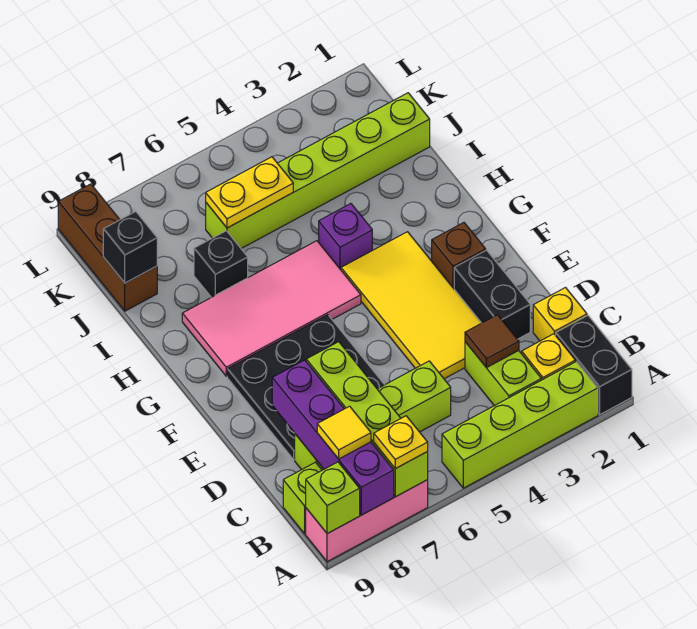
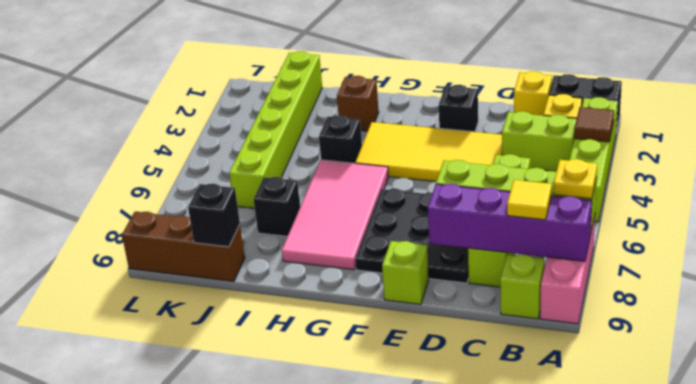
lime 1x1 brick [306,462,360,534] -> lime 1x1 brick moved to [382,241,429,304]
brown 1x1 tile [465,315,519,368] -> brown 1x1 tile moved to [574,107,614,142]
black 1x2 brick [454,250,530,339] -> black 1x1 brick [439,85,478,132]
brown 1x1 brick [432,223,486,288] -> brown 1x1 brick moved to [337,76,379,131]
purple 1x1 brick [319,204,372,270] -> black 1x1 brick [319,116,362,163]
yellow 1x2 plate [206,157,293,228] -> none

